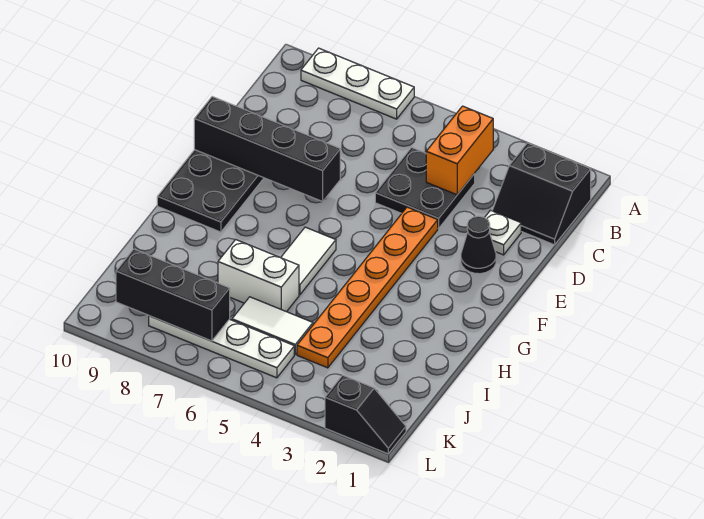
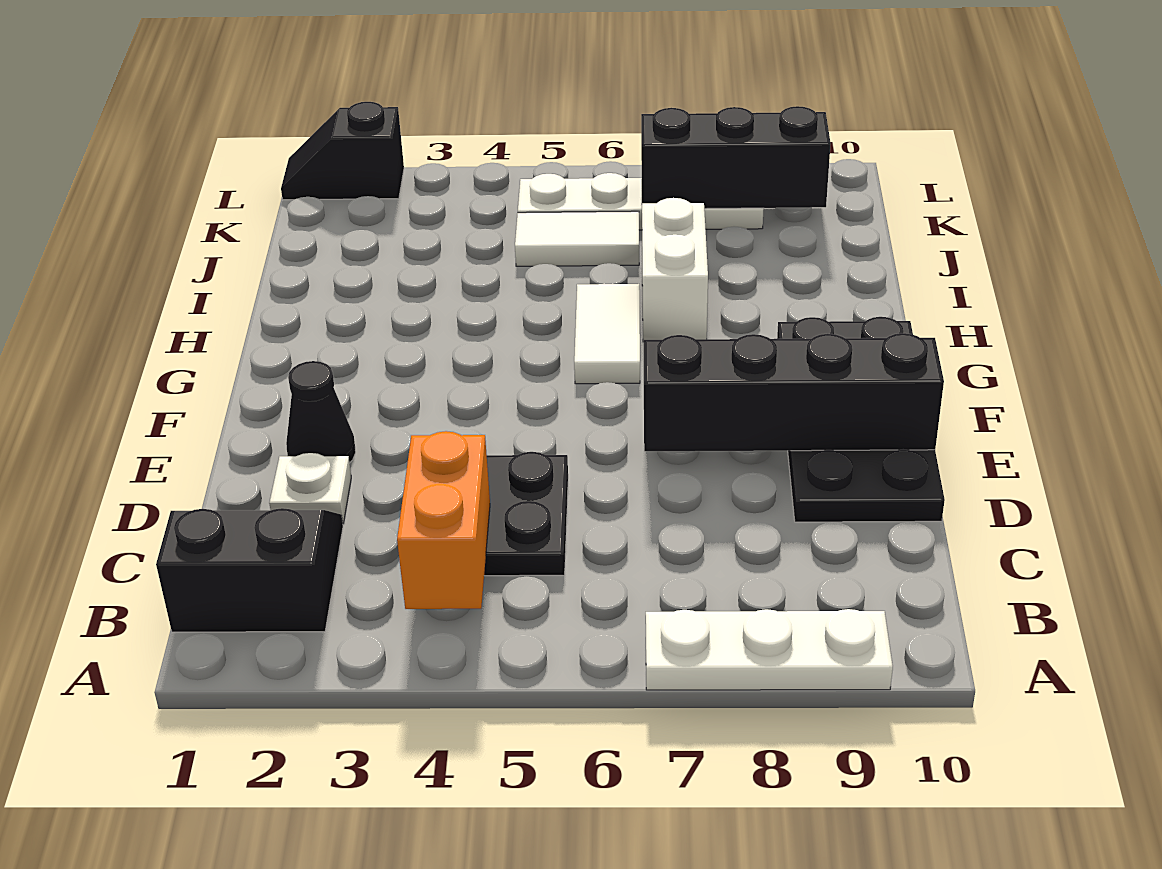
orange 1x6 plate [297,207,438,368] -> none
white 1x2 brick [218,240,299,312] -> white 1x2 brick turned to [642,198,708,342]

